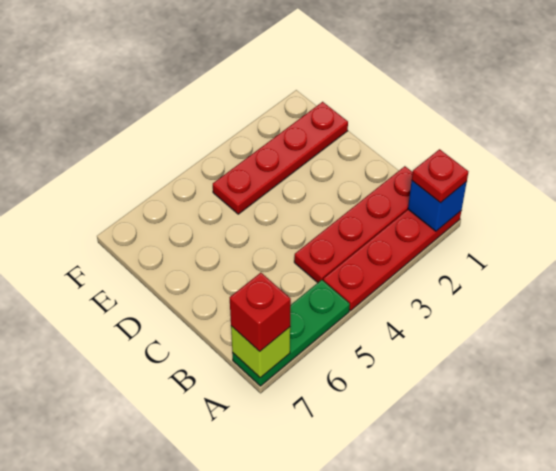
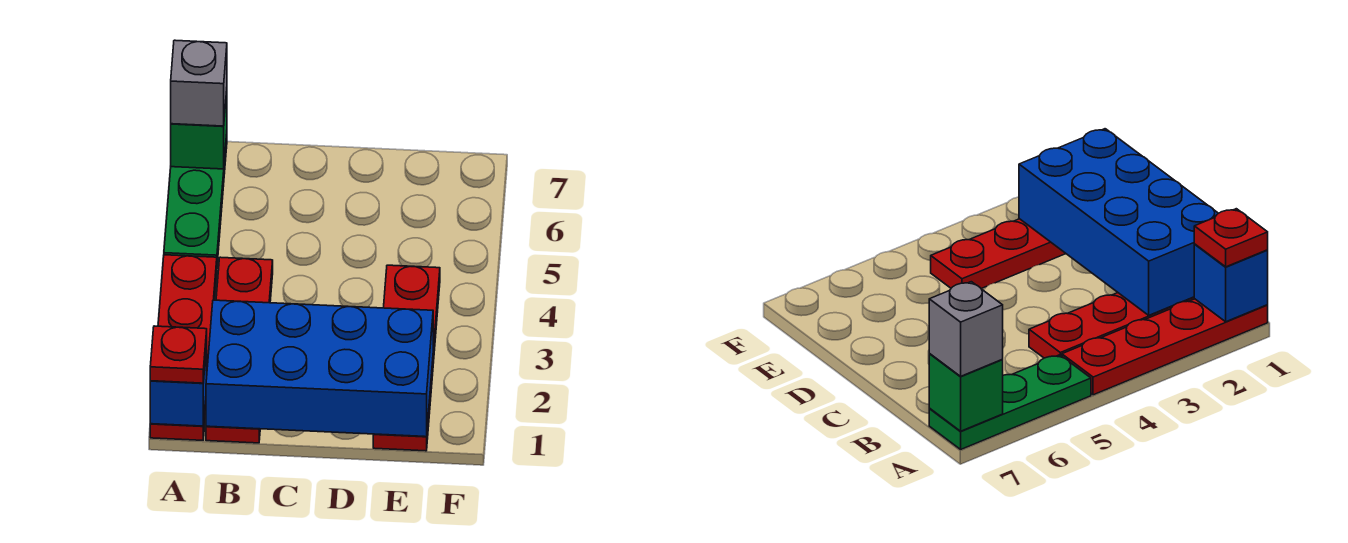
lime 1x1 brick [231,326,290,378] -> green 1x1 brick [171,91,227,169]
red 1x1 brick [230,273,291,351] -> grey 1x1 brick [171,40,227,126]
none -> blue 2x4 brick [206,300,433,437]

